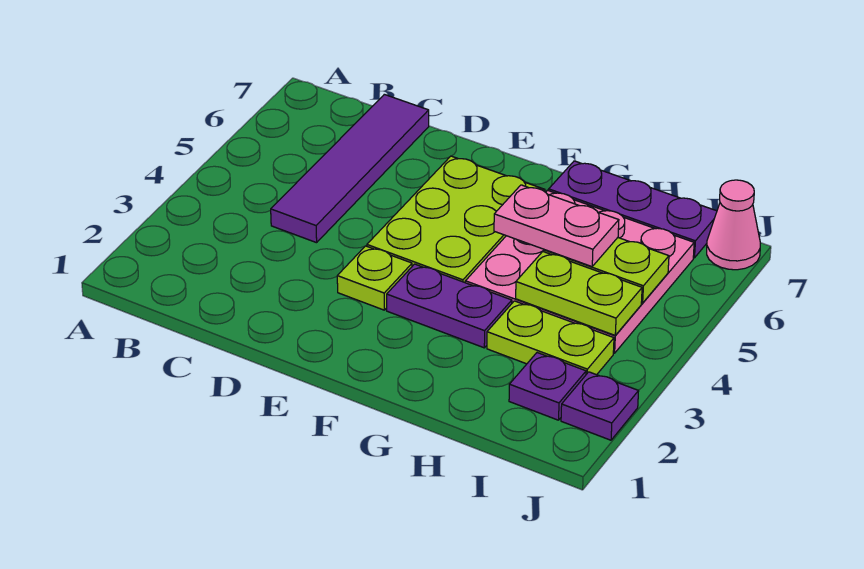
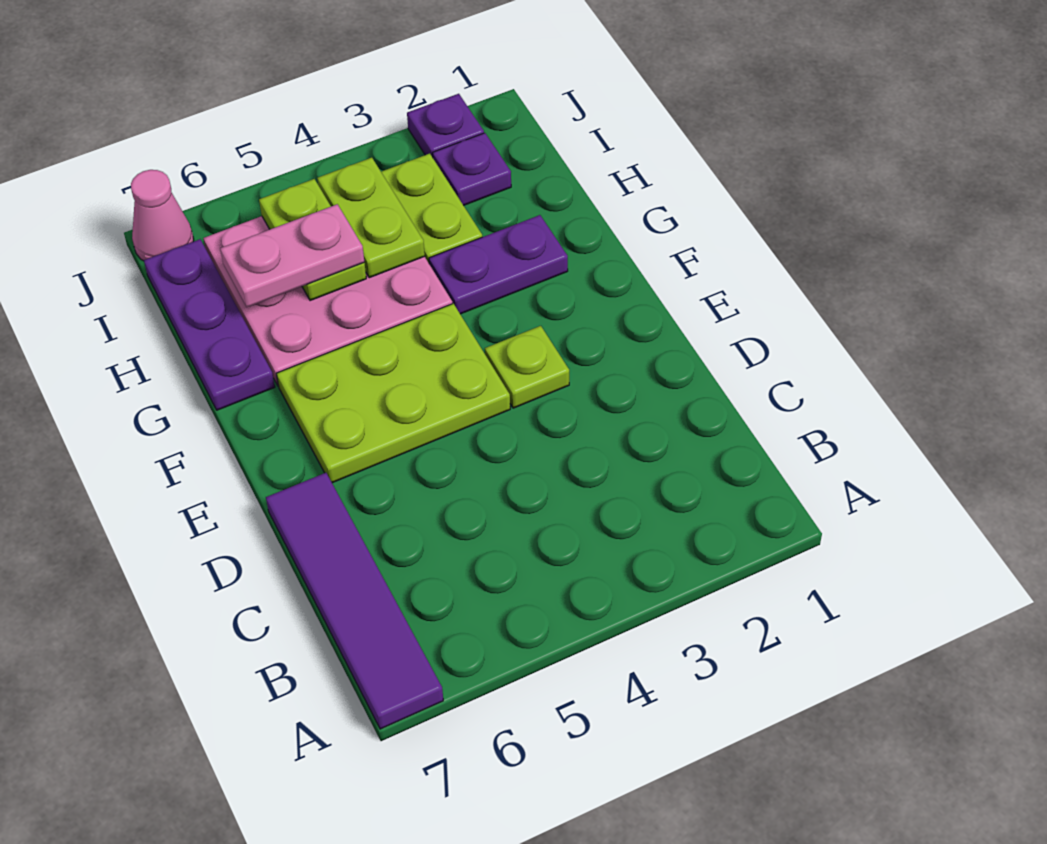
purple 1x4 tile [271,94,429,243] -> purple 1x4 tile turned to [266,473,443,729]
purple 1x2 plate [387,264,512,348] -> purple 1x2 plate turned to [429,215,568,314]
pink 1x2 plate [494,185,619,267] -> pink 1x2 plate turned to [220,204,364,307]

